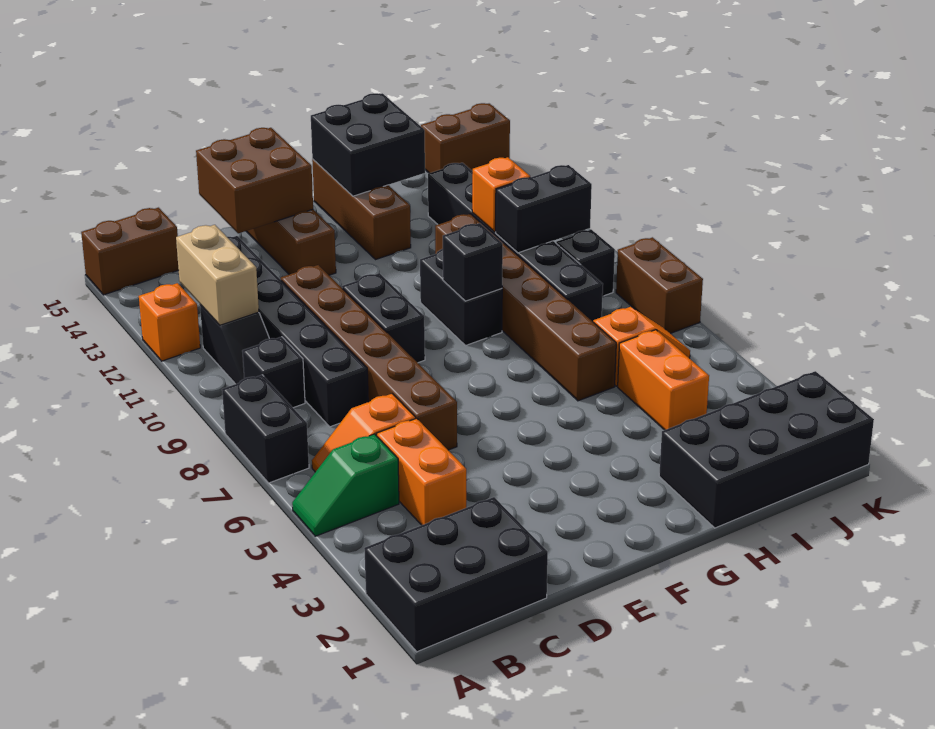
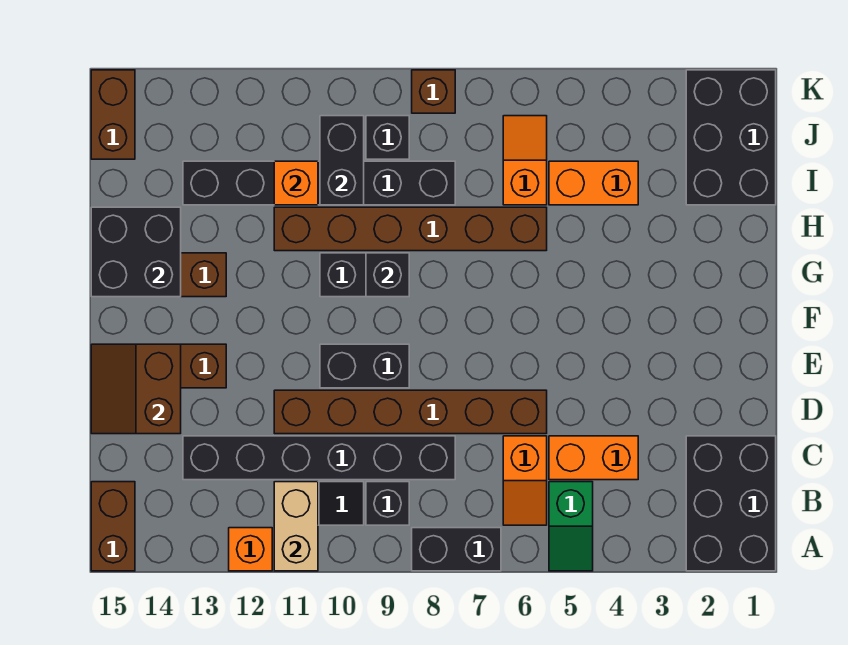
tan 1x2 brick [176,225,259,325] -> tan 1x2 brick turned to [274,482,318,571]
brown 2x2 brick [196,128,313,233] -> brown 2x2 slope [91,344,181,434]
black 2x4 brick [659,371,874,528] -> black 2x3 brick [686,70,776,205]
brown 1x2 brick [616,237,703,333] -> brown 1x1 brick [412,70,455,113]

